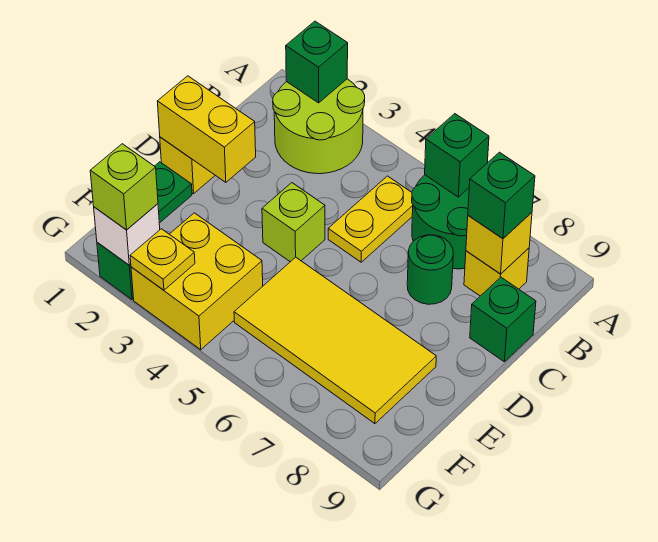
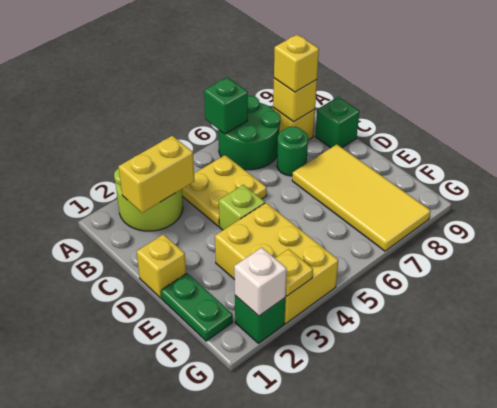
green 1x1 brick [286,21,348,103] -> none
yellow 1x2 plate [328,176,413,262] -> yellow 2x2 plate [182,155,267,226]
green 1x1 brick [468,152,535,239] -> yellow 1x1 brick [274,35,319,92]
yellow 1x2 brick [157,76,256,182] -> yellow 1x2 brick moved to [119,136,195,213]
yellow 2x4 tile [234,257,436,424] -> yellow 2x4 tile turned to [292,144,431,251]
yellow 2x2 brick [131,213,263,350] -> yellow 2x3 brick [215,203,338,324]
lime 1x1 brick [90,144,158,230] -> none

